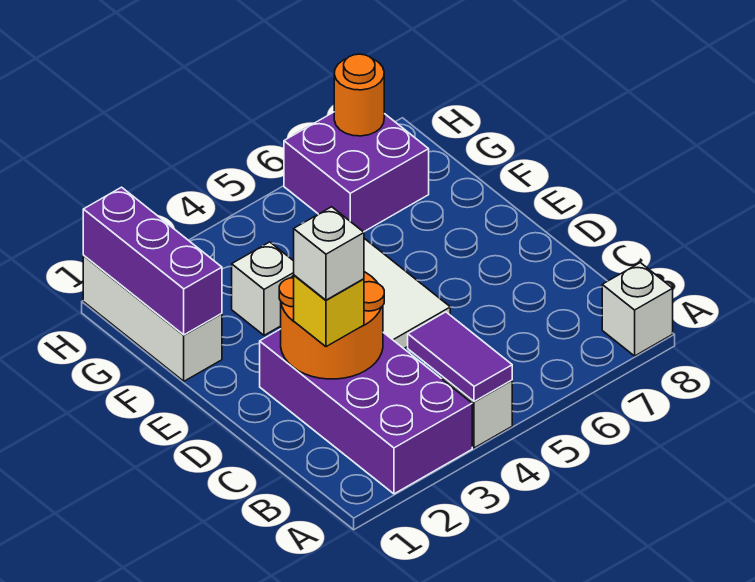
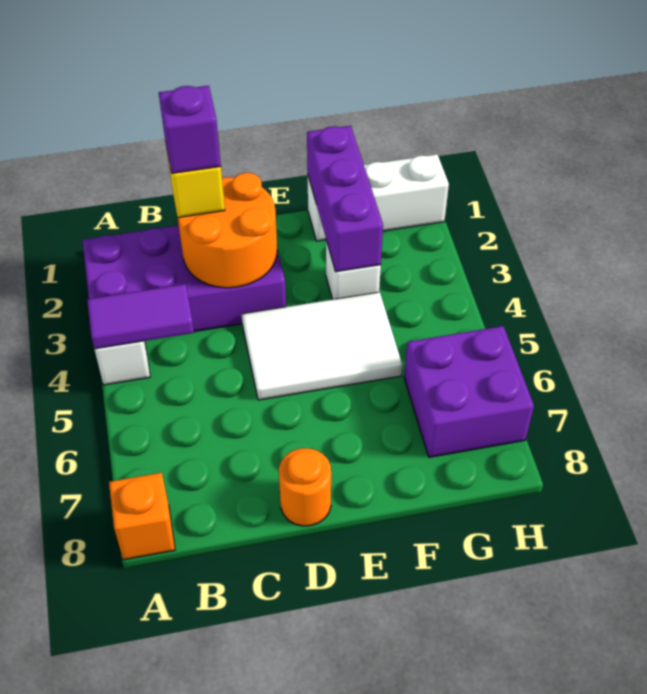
white 1x1 brick [602,263,673,356] -> orange 1x1 brick [109,473,175,560]
white 1x1 brick [294,207,364,300] -> purple 1x1 brick [159,86,221,173]
purple 1x3 brick [83,187,222,335] -> purple 1x3 brick turned to [307,126,383,272]
orange 1x1 round brick [334,54,384,136] -> orange 1x1 round brick moved to [279,448,331,526]

